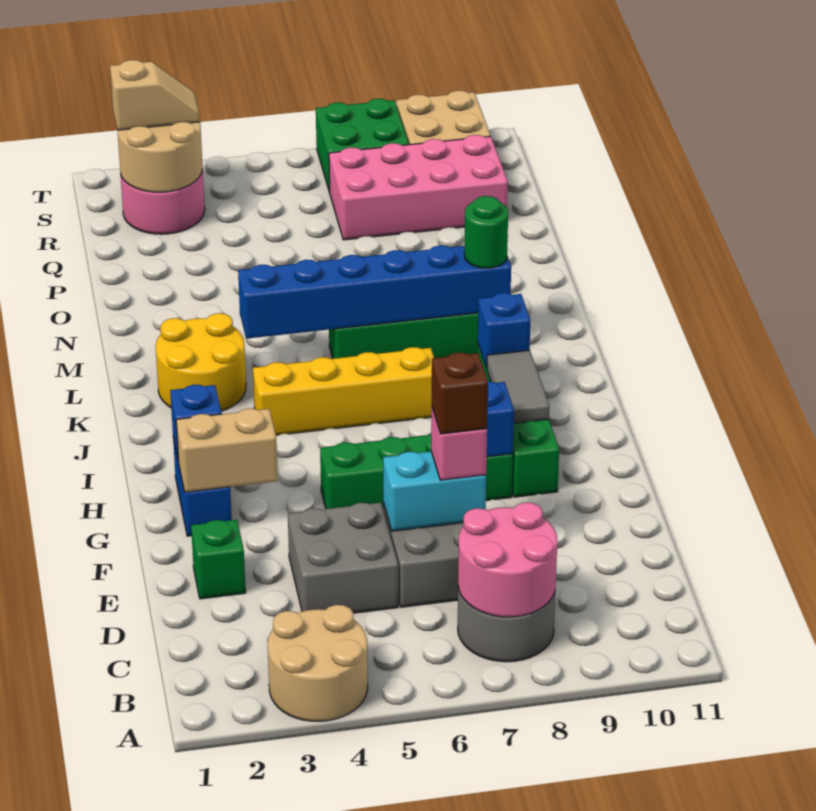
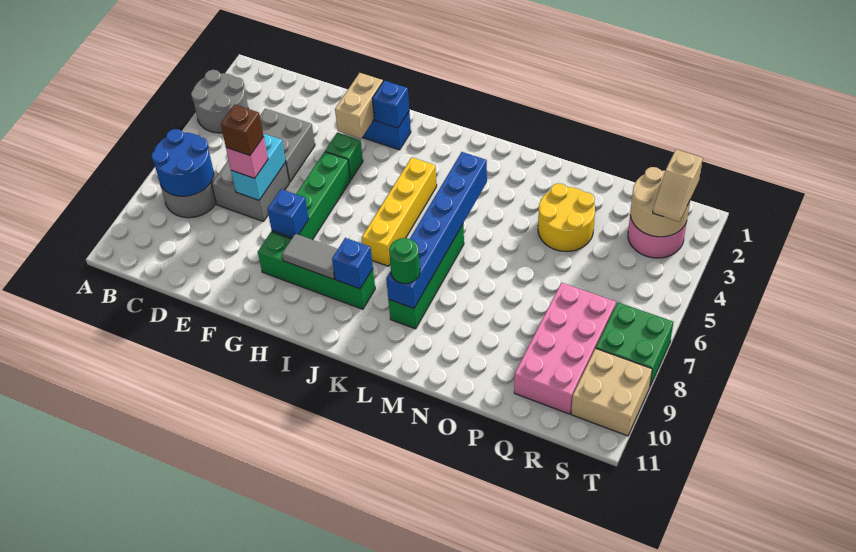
tan 2x2 round brick [268,605,368,721] -> grey 2x2 round brick [191,70,248,133]
pink 2x2 round brick [458,503,557,617] -> blue 2x2 round brick [151,129,214,196]
green 1x1 brick [191,520,246,599] -> green 1x1 brick moved to [325,132,363,180]
yellow 2x2 round brick [156,313,246,411] -> yellow 2x2 round brick moved to [538,183,595,251]

